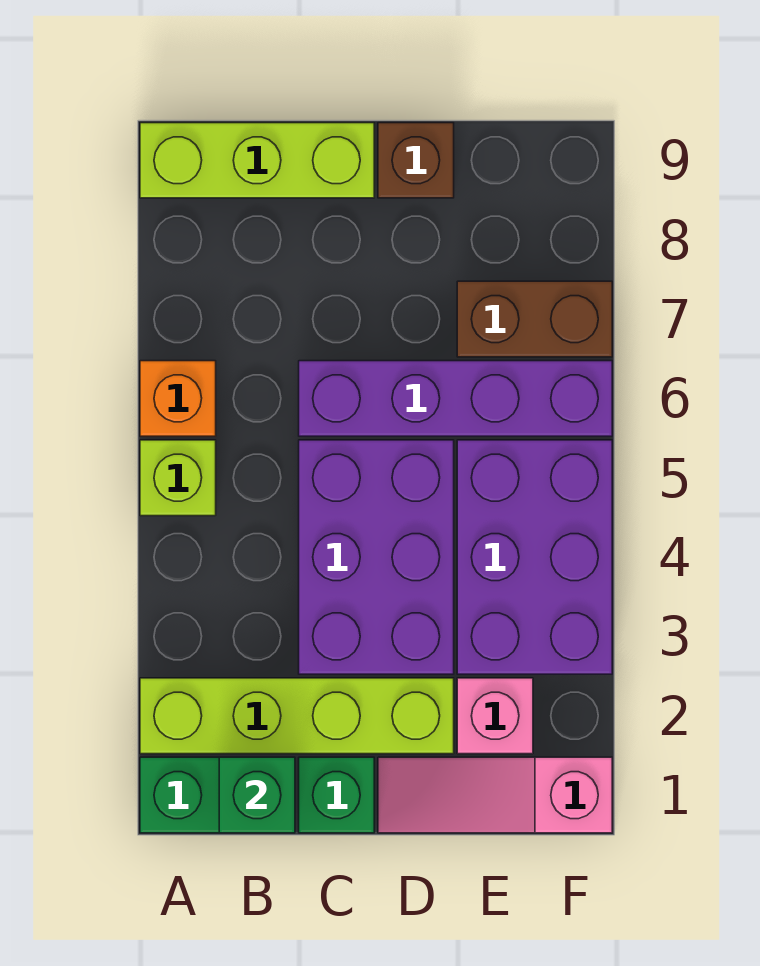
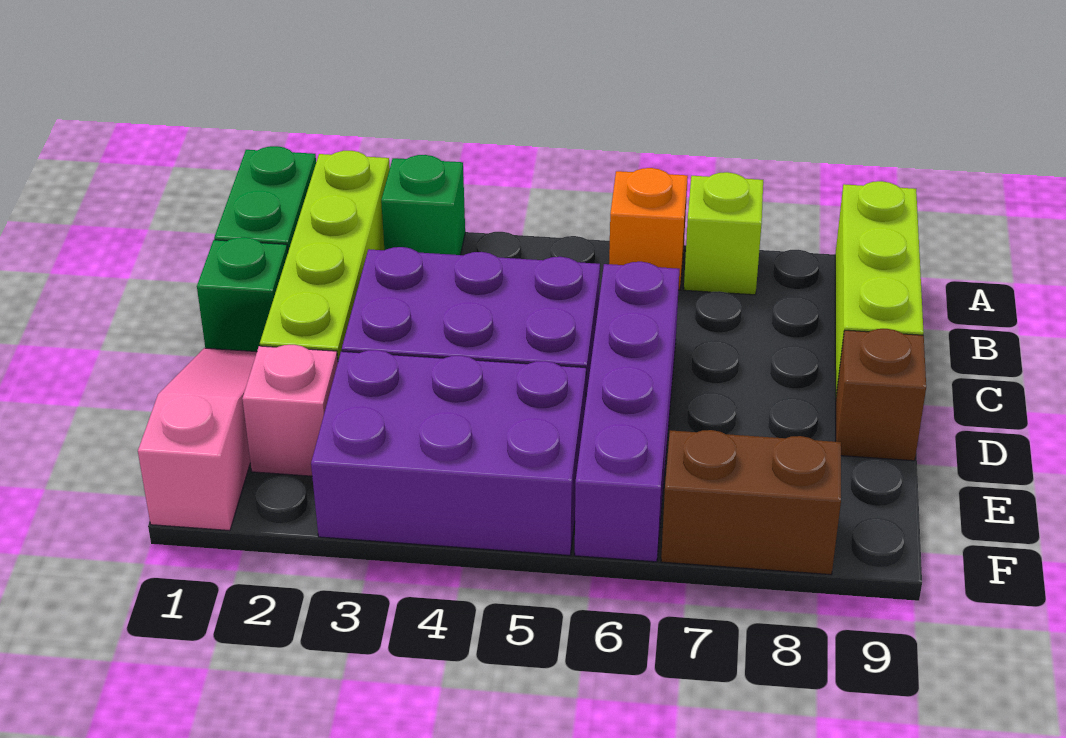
lime 1x1 brick [140,440,216,516] -> lime 1x1 brick moved to [684,172,763,295]
green 1x1 brick [219,757,295,833] -> green 1x1 brick moved to [381,155,465,255]
brown 1x2 brick [457,281,612,357] -> brown 1x2 brick turned to [661,430,841,575]

